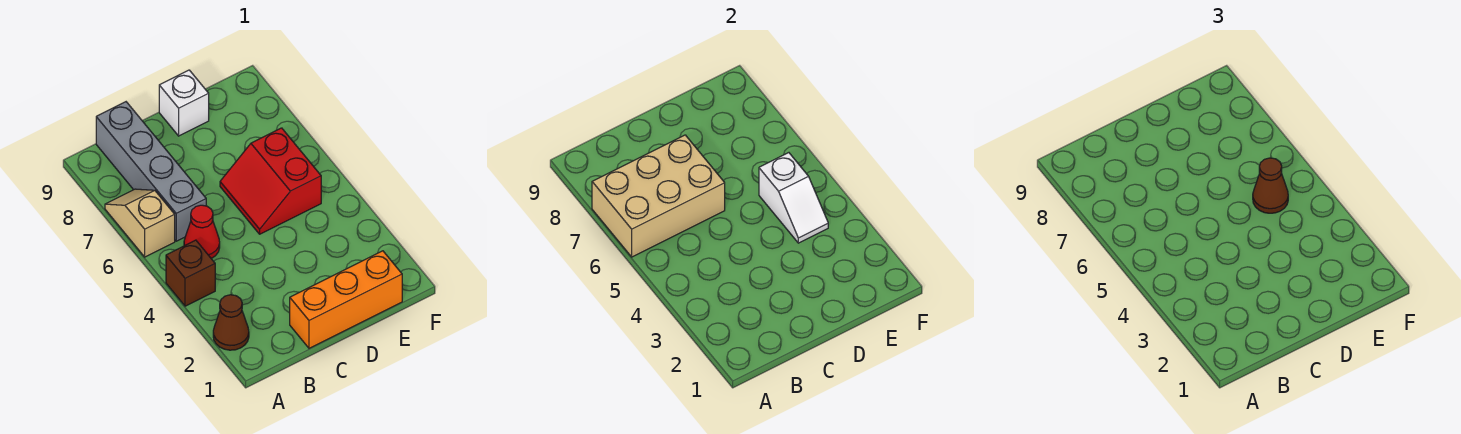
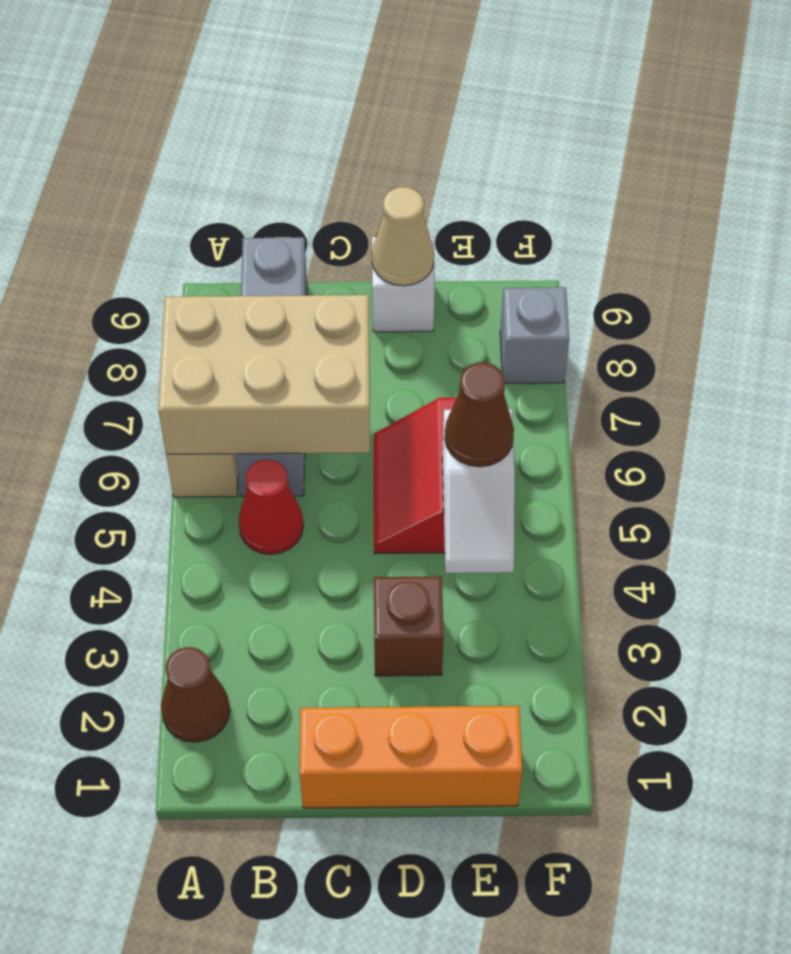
brown 1x1 brick [166,240,215,306] -> brown 1x1 brick moved to [374,576,444,676]
none -> tan 1x1 cone [372,187,434,286]
none -> grey 1x1 brick [500,287,569,383]

